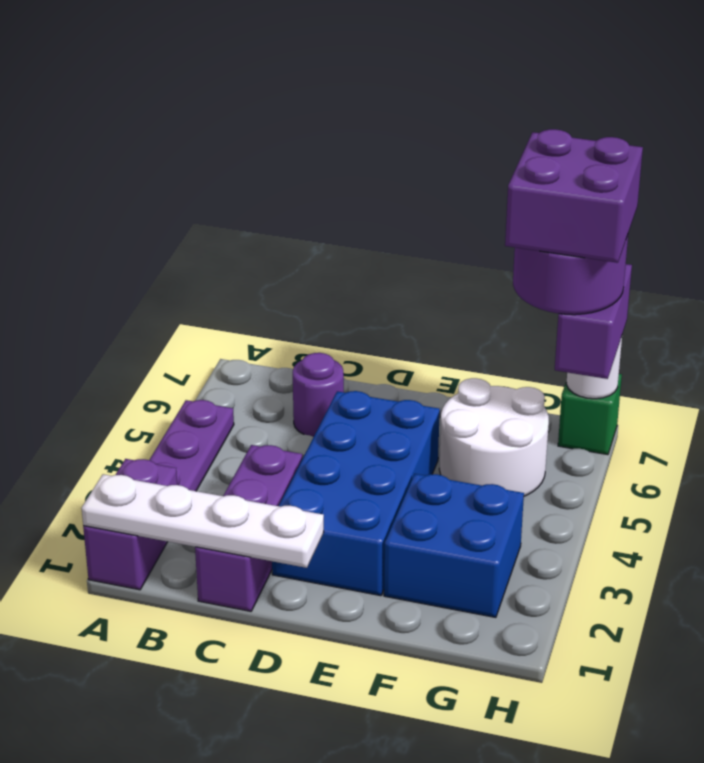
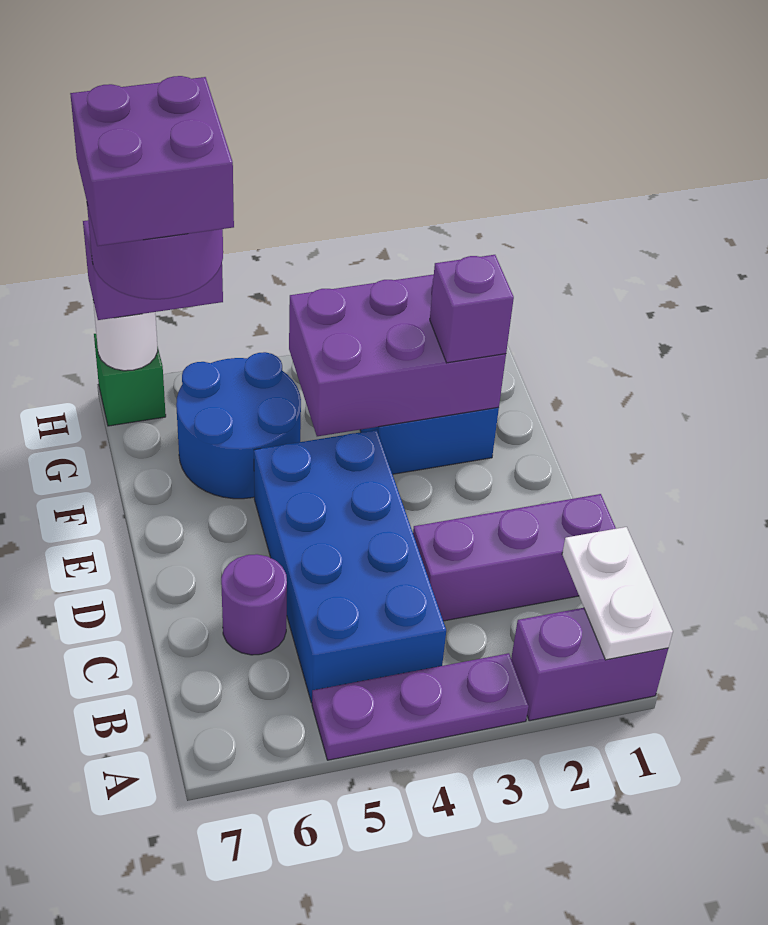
white 1x4 plate [82,474,324,568] -> white 1x2 plate [562,527,673,660]
blue 2x4 brick [272,391,440,596] -> blue 2x4 brick turned to [254,430,446,703]
none -> purple 2x3 brick [289,274,506,436]
none -> purple 1x1 brick [430,255,514,363]
white 2x2 round brick [439,378,549,496] -> blue 2x2 round brick [176,352,301,499]

